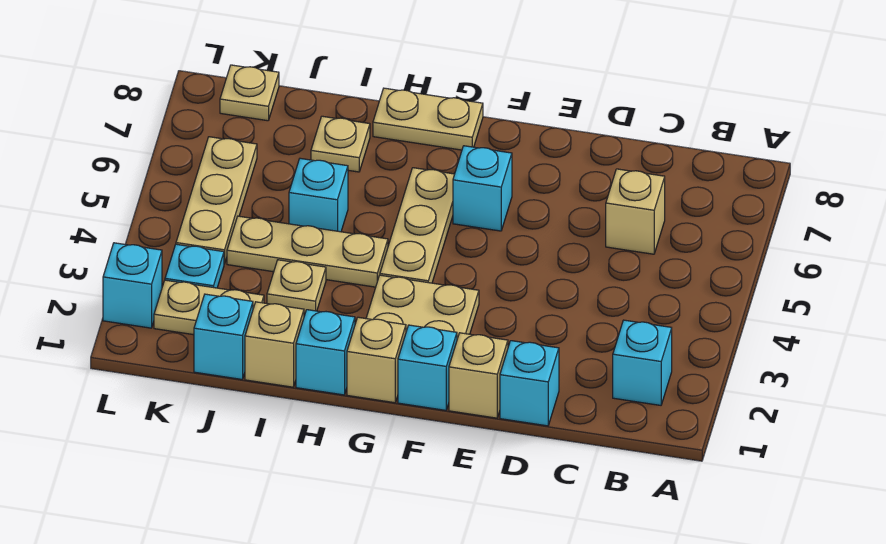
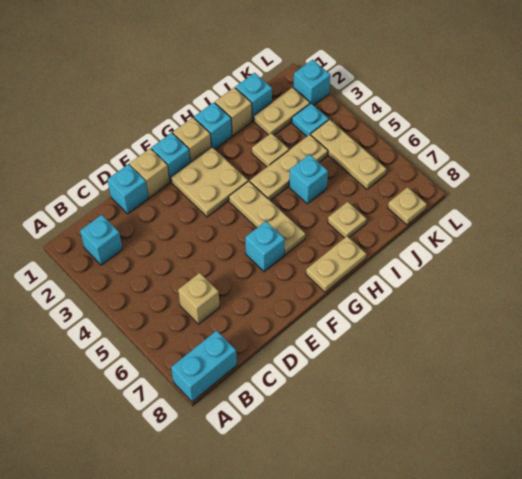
none -> cyan 1x2 brick [171,330,237,402]

